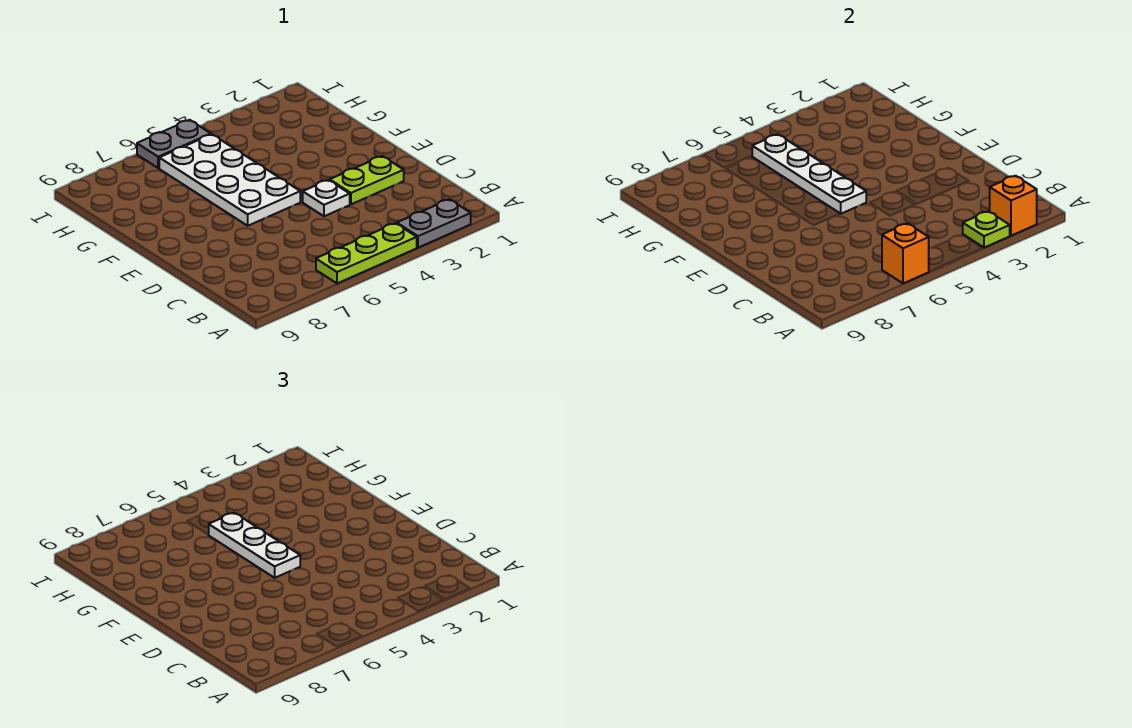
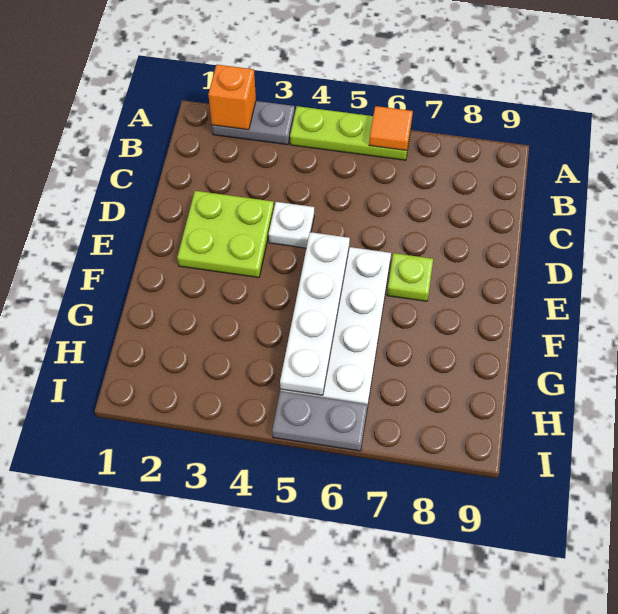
lime 1x1 plate [963,211,1010,248] -> lime 1x1 plate moved to [387,253,433,301]
orange 1x1 brick [882,223,929,283] -> orange 1x1 tile [369,106,413,151]
lime 1x2 plate [330,156,404,204] -> lime 2x2 plate [177,191,274,278]
white 1x3 plate [209,513,300,578] -> none

